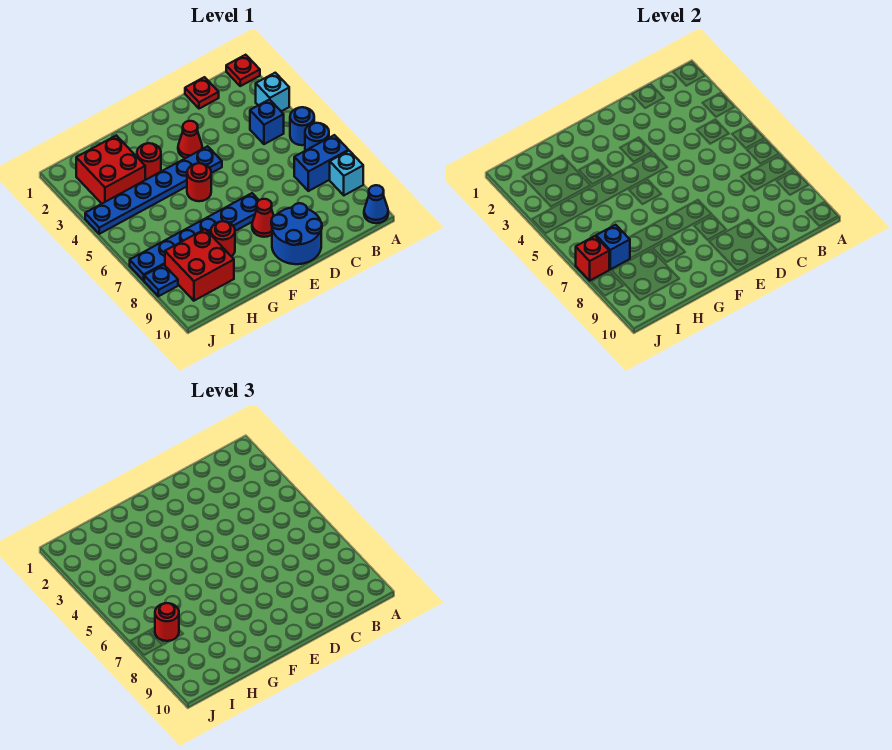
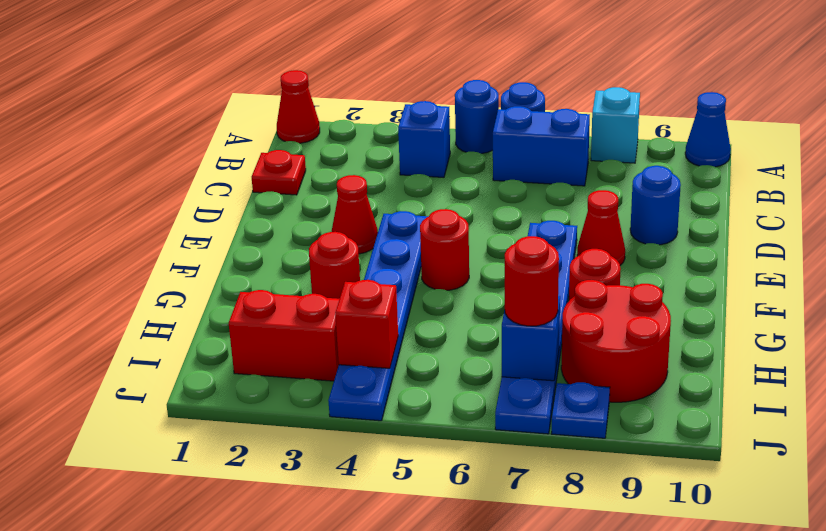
red 1x1 plate [226,55,260,86] -> red 1x1 cone [277,70,320,143]
cyan 1x1 brick [256,73,289,111] -> none
blue 1x2 brick [294,135,349,191] -> blue 1x2 brick turned to [493,106,590,186]
blue 2x2 round brick [271,203,322,264] -> blue 1x1 round brick [630,166,681,245]
red 2x2 brick [76,135,145,204] -> red 1x2 brick [229,290,339,381]
red 2x2 brick [165,229,234,301] -> red 2x2 round brick [561,280,671,402]
red 1x1 brick [576,236,609,281] -> red 1x1 brick moved to [335,280,398,368]

